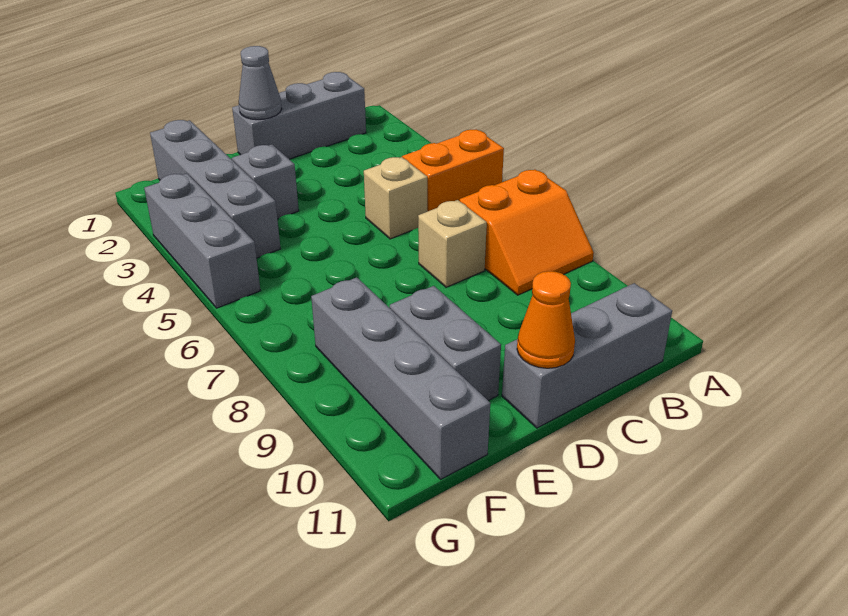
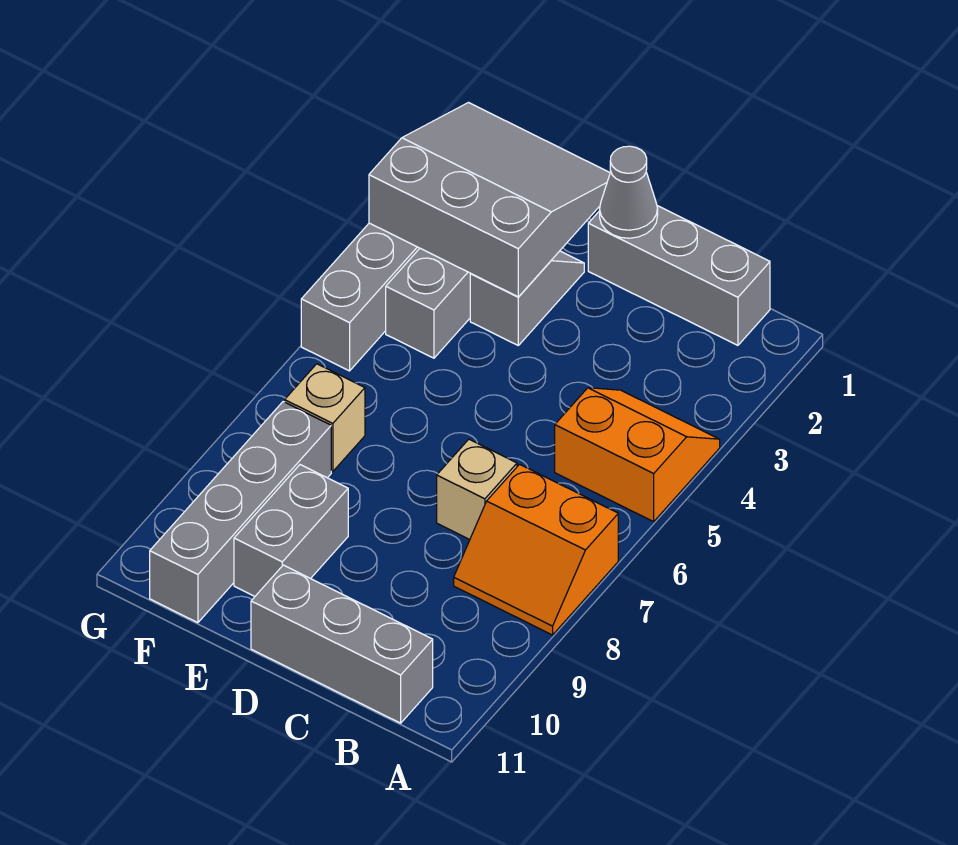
tan 1x1 brick [364,157,427,239] -> tan 1x1 brick moved to [285,364,365,472]
orange 1x1 cone [517,271,575,368] -> none
none -> grey 3x3 slope [369,103,610,297]

